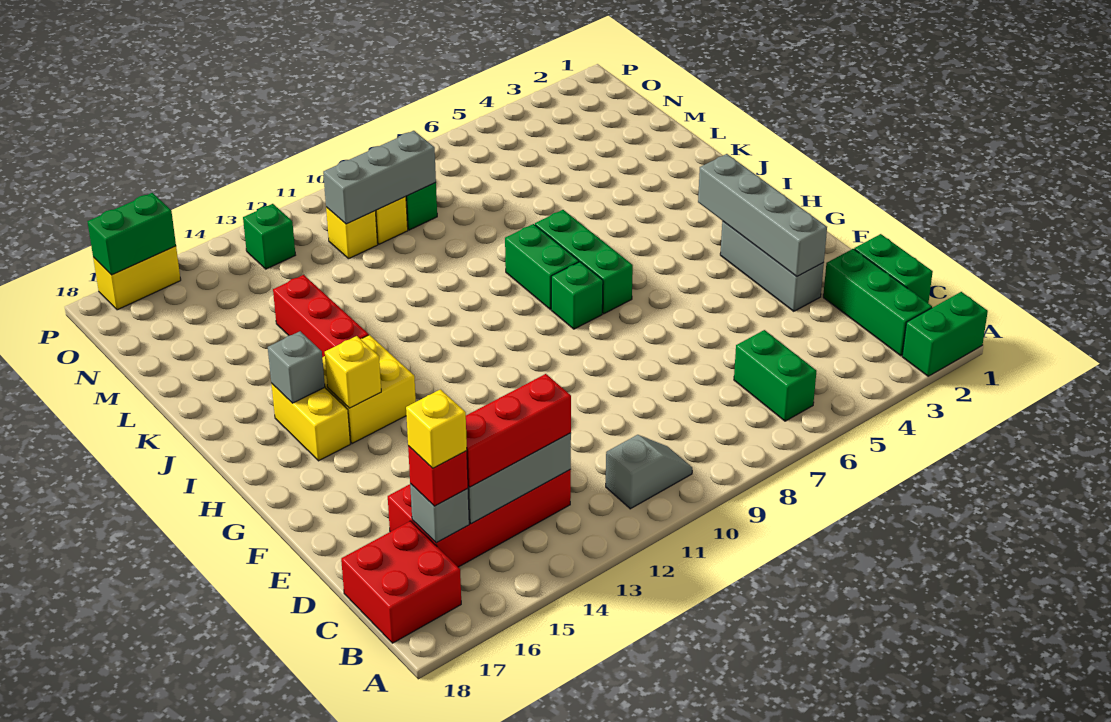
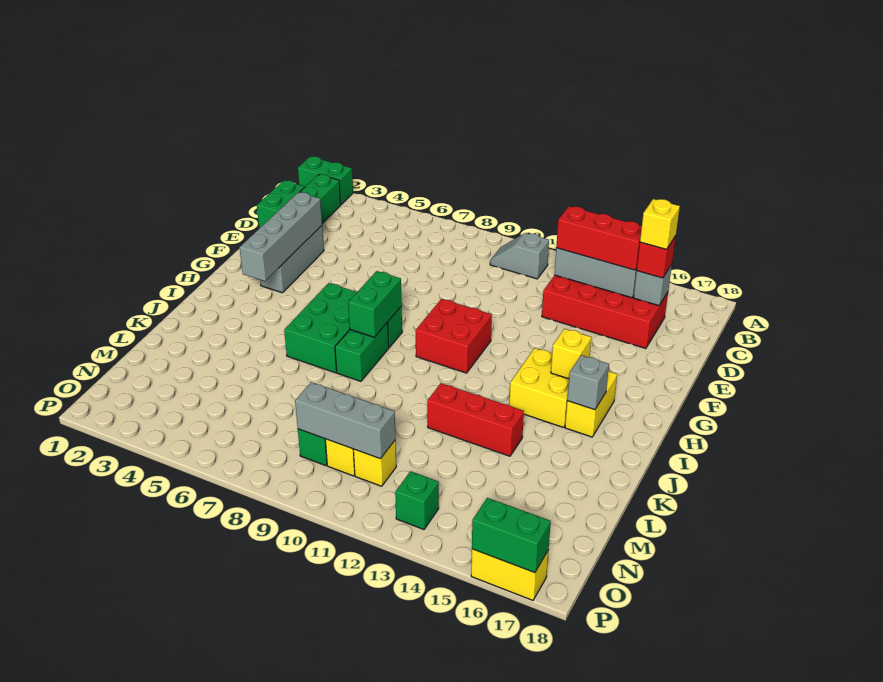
green 1x2 brick [734,330,816,421] -> green 1x2 brick moved to [348,271,402,337]
red 2x2 brick [341,521,461,643] -> red 2x2 brick moved to [416,299,492,373]
green 1x3 brick [535,210,633,314] -> green 2x3 brick [284,283,357,373]
red 1x3 brick [273,275,369,358] -> red 1x3 brick turned to [427,383,524,456]

